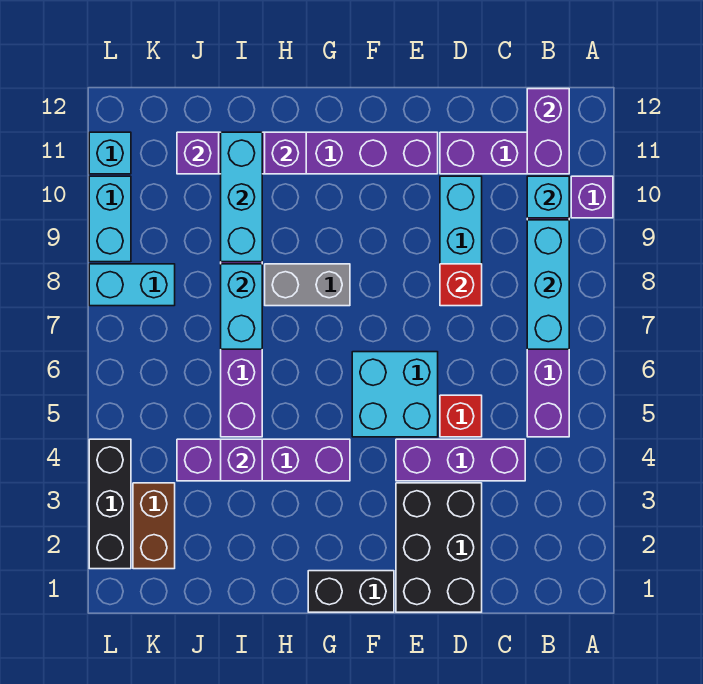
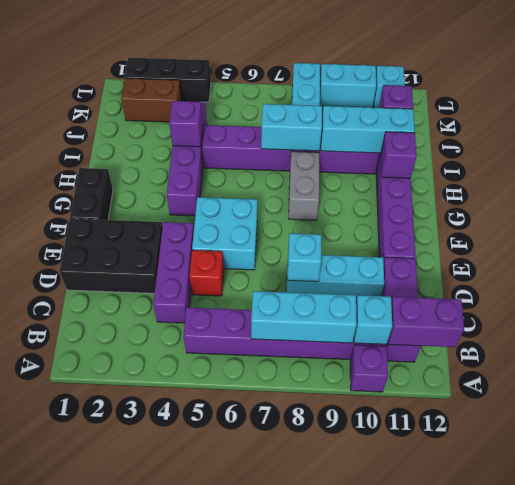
red 1x1 brick [440,264,482,306] -> cyan 1x1 brick [287,233,321,282]

